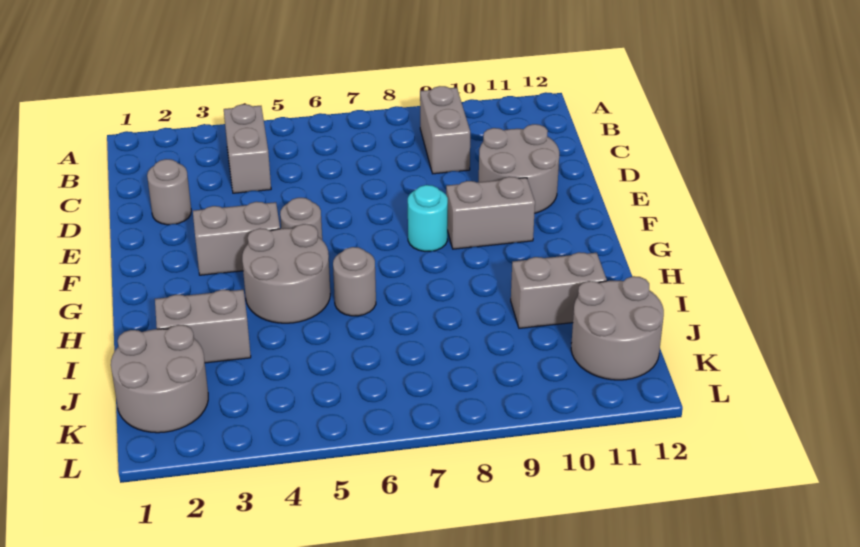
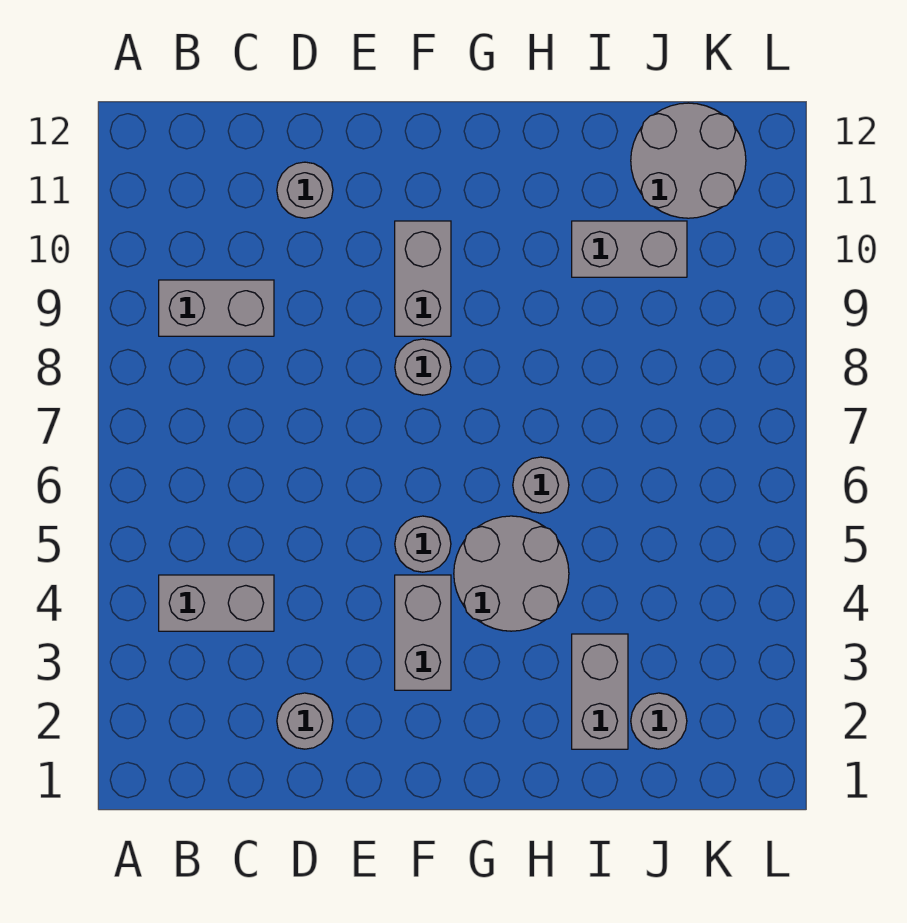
grey 2x2 round brick [479,124,559,213] -> grey 1x1 round brick [277,162,333,218]
cyan 1x1 round brick [408,185,448,252] -> grey 1x1 round brick [395,339,451,395]
grey 1x2 brick [511,252,607,328] -> grey 1x2 brick turned to [572,221,687,277]
grey 2x2 round brick [111,325,208,433] -> grey 1x1 round brick [631,693,687,749]

